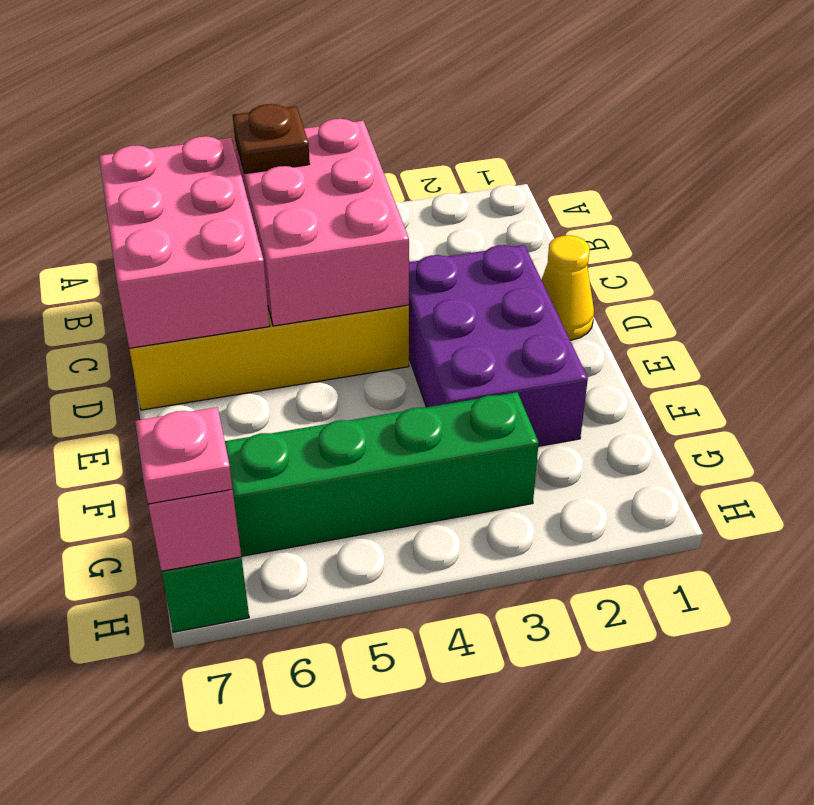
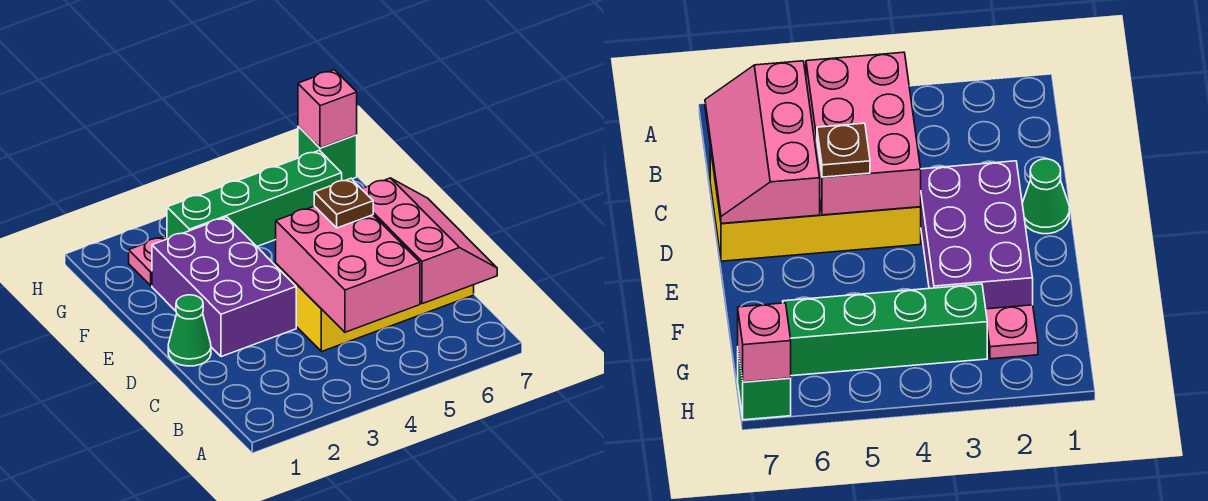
brown 1x1 plate [233,104,310,173] -> brown 1x1 plate moved to [314,179,373,228]
pink 2x3 brick [99,136,270,348] -> pink 2x3 slope [362,178,497,304]
yellow 1x1 cone [542,235,594,340] -> green 1x1 cone [168,295,211,366]
pink 1x1 plate [135,407,233,504] -> pink 1x1 plate moved to [129,236,168,286]

